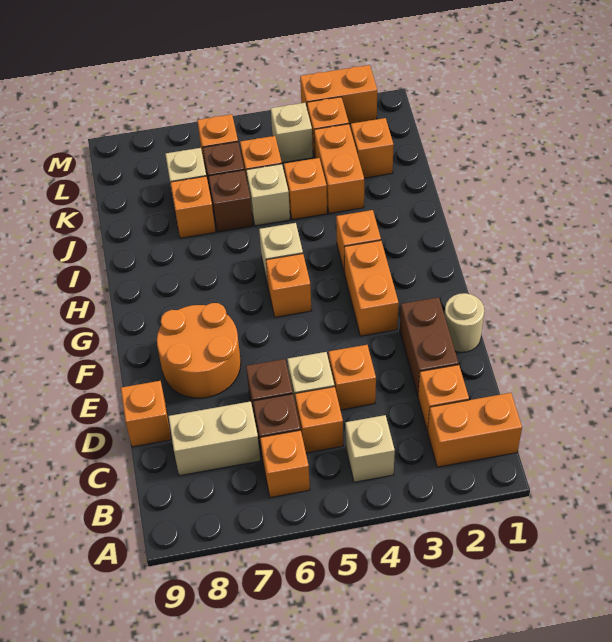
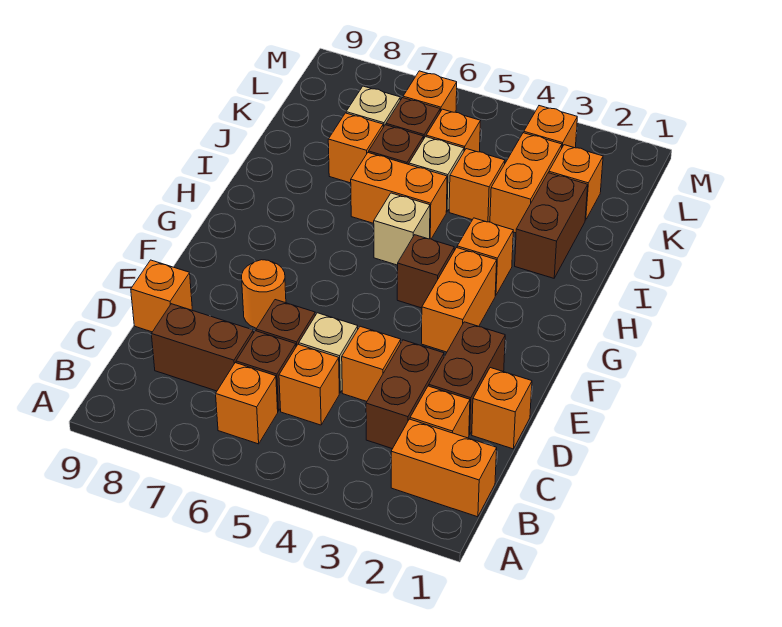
tan 1x1 brick [345,415,395,482] -> none
none -> brown 1x2 brick [366,340,444,449]
tan 1x2 brick [168,401,260,476] -> brown 1x2 brick [151,304,253,391]
tan 1x1 round brick [444,293,484,352] -> none
orange 2x2 round brick [157,303,241,398] -> orange 1x1 round brick [242,260,286,328]
none -> brown 1x1 brick [397,235,454,308]
orange 1x1 brick [266,254,312,317] -> orange 1x1 brick moved to [472,368,532,449]
none -> brown 1x2 brick [515,173,588,278]
tan 1x1 brick [271,103,313,163] -> none
orange 1x2 brick [300,65,377,124] -> orange 1x2 brick moved to [351,153,447,239]

